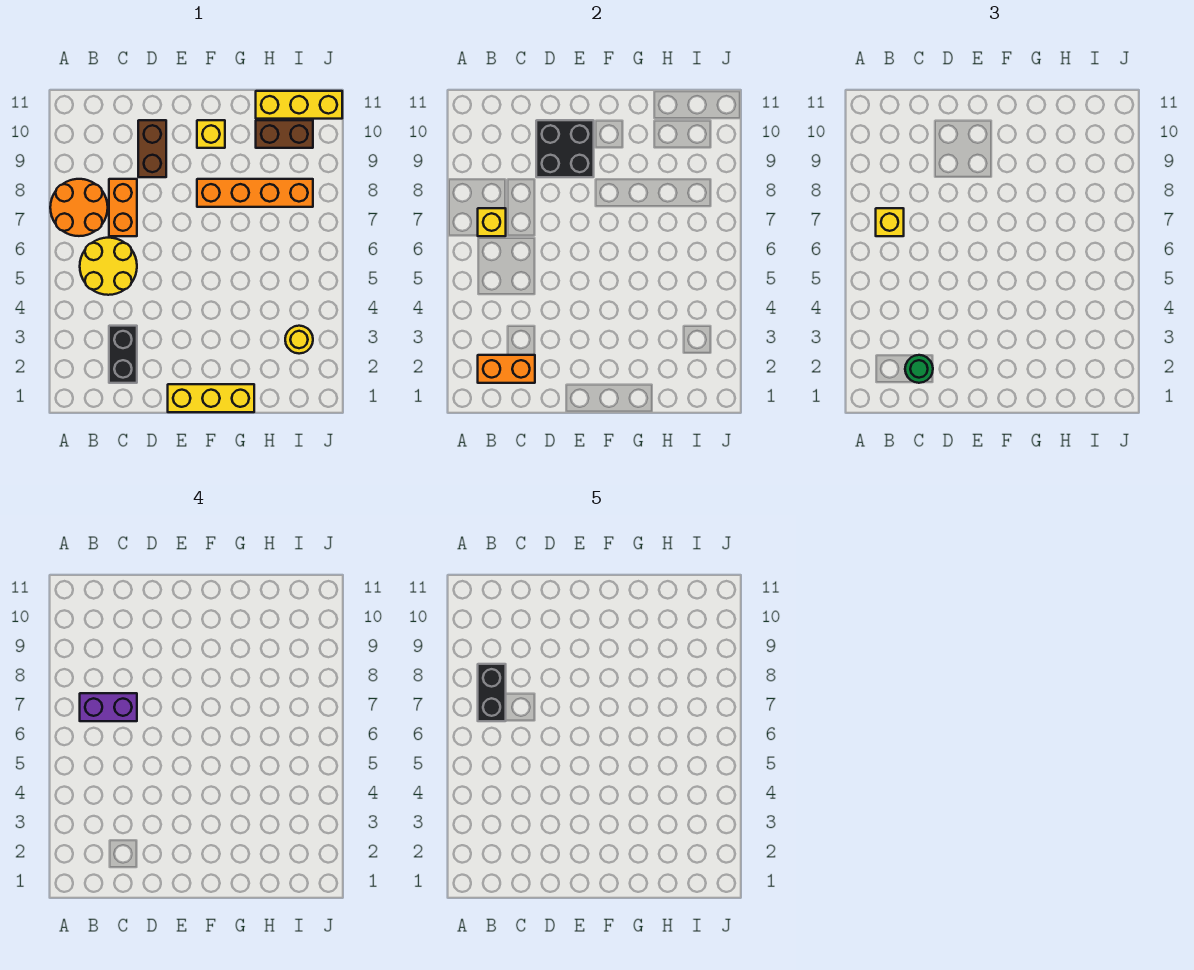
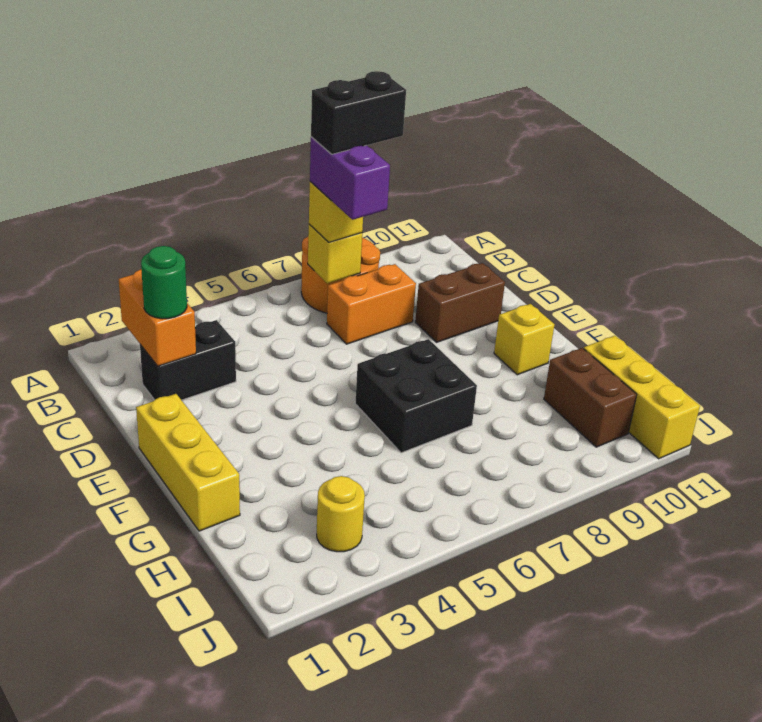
yellow 2x2 round brick [80,238,137,295] -> none
black 2x2 brick [536,120,594,177] -> black 2x2 brick moved to [355,339,477,453]
orange 1x4 brick [197,179,313,207] -> none

